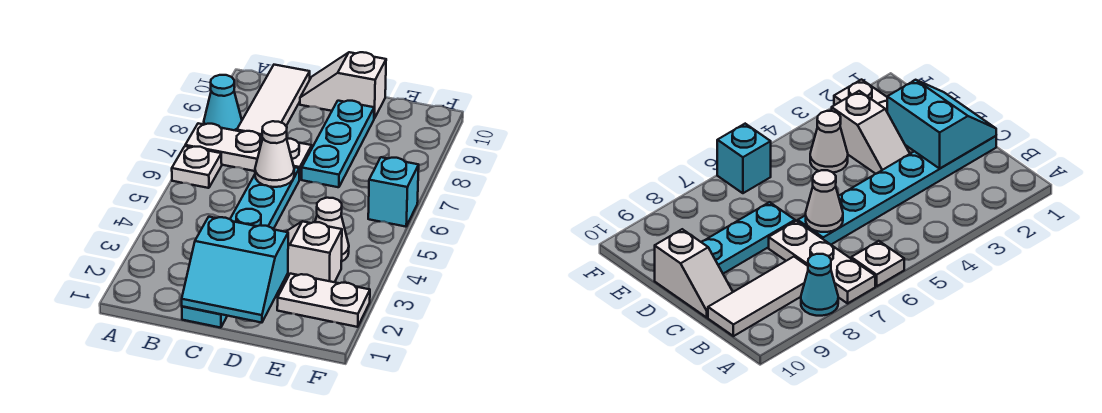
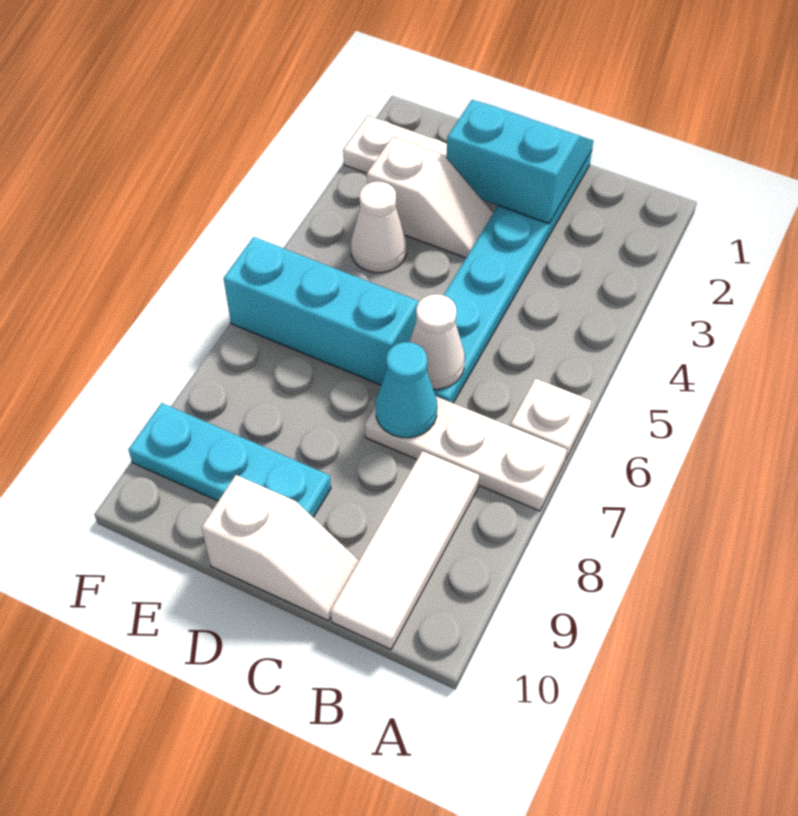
cyan 1x1 cone [204,75,242,131] -> cyan 1x1 cone moved to [376,342,437,438]
cyan 1x3 plate [302,101,374,187] -> cyan 1x3 plate turned to [128,403,331,517]
cyan 1x1 brick [368,157,419,227] -> cyan 1x3 brick [223,237,418,385]

